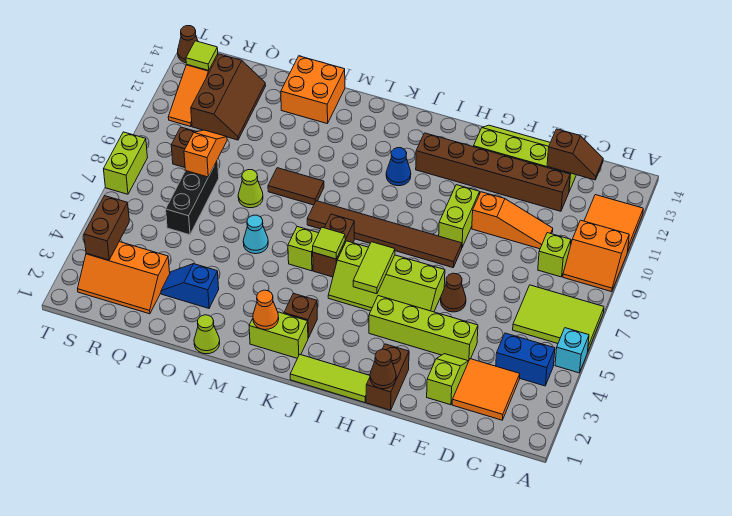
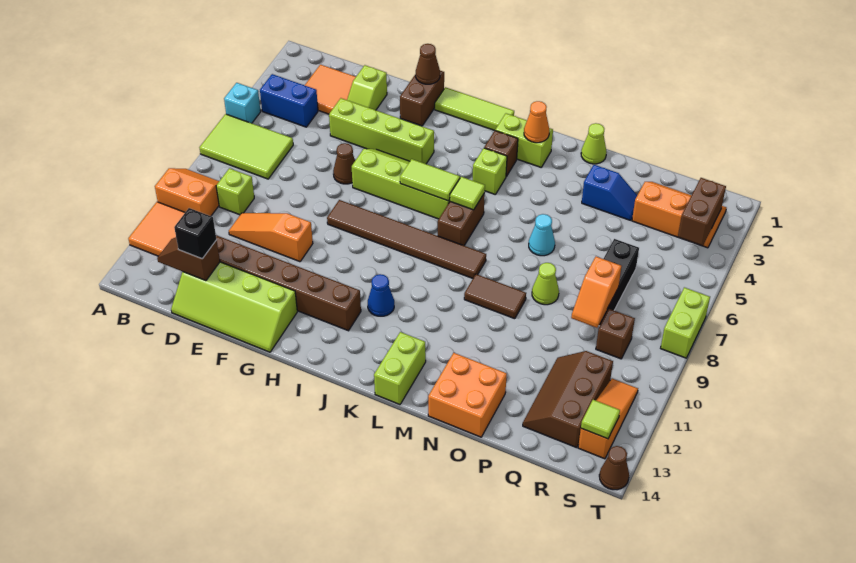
none -> black 1x1 brick [174,208,217,259]
lime 1x2 brick [439,185,480,247] -> lime 1x2 brick moved to [374,332,426,405]
lime 1x2 tile [353,242,395,294] -> lime 1x2 tile turned to [400,159,460,201]
lime 1x1 brick [288,227,319,271] -> lime 1x1 brick moved to [472,148,507,195]

